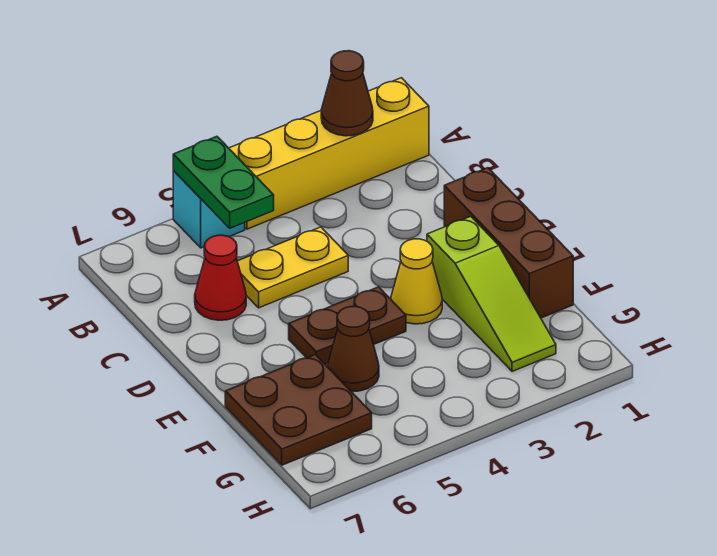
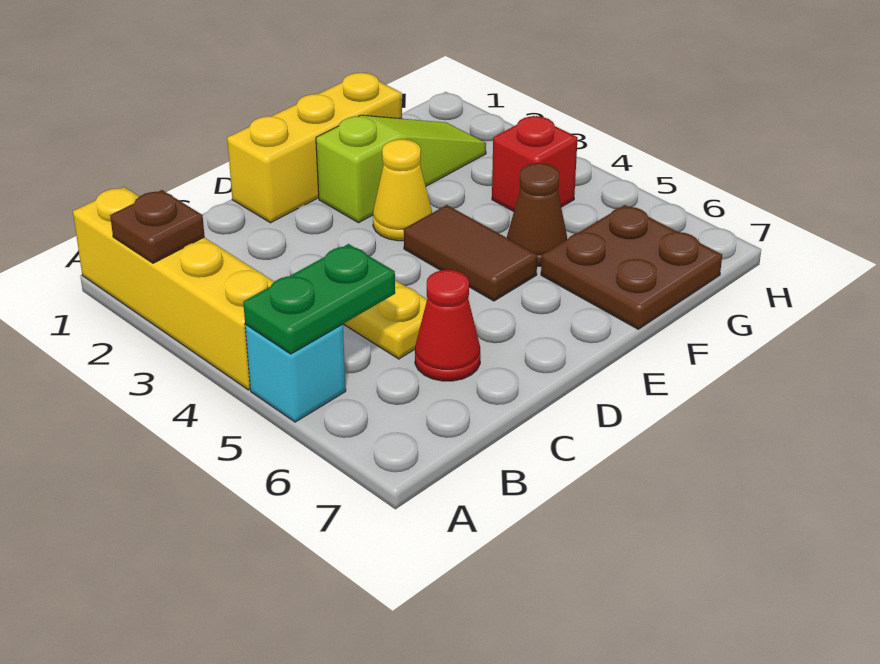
brown 1x1 cone [321,51,373,136] -> brown 1x1 plate [110,190,205,263]
brown 1x3 brick [444,168,573,318] -> yellow 1x3 brick [227,73,402,223]
brown 1x2 plate [289,287,406,364] -> brown 1x2 tile [404,205,537,301]
none -> red 1x1 brick [492,116,578,211]

